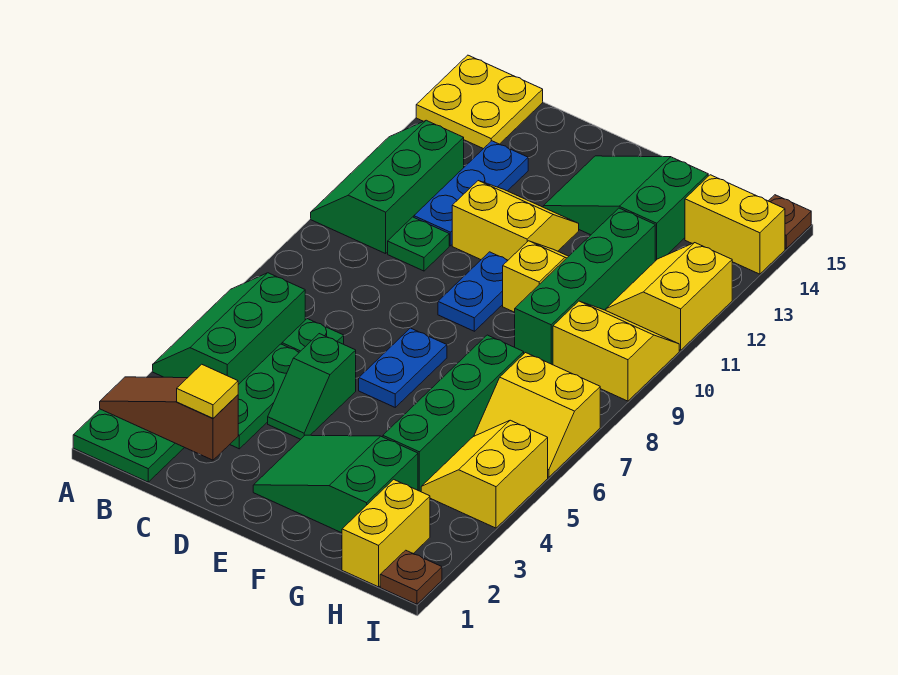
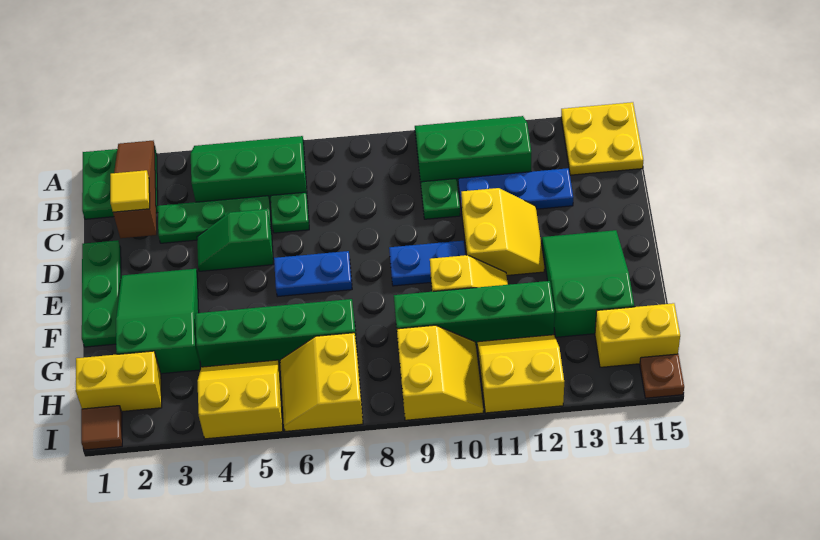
none -> green 1x3 plate [82,240,121,347]
yellow 1x2 brick [685,175,785,274] -> yellow 1x2 brick turned to [595,303,680,367]
brown 1x1 plate [380,550,442,604] -> brown 1x1 tile [81,406,122,450]

